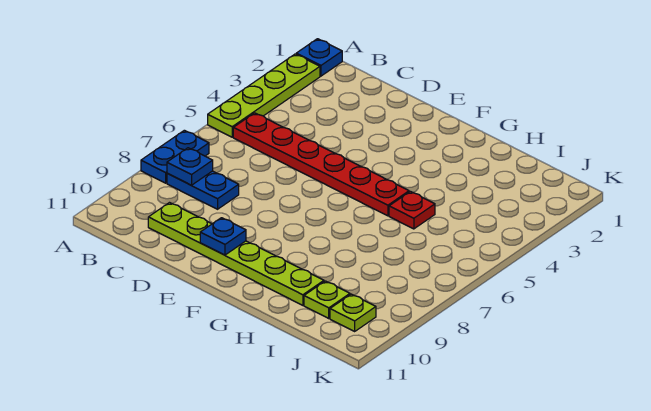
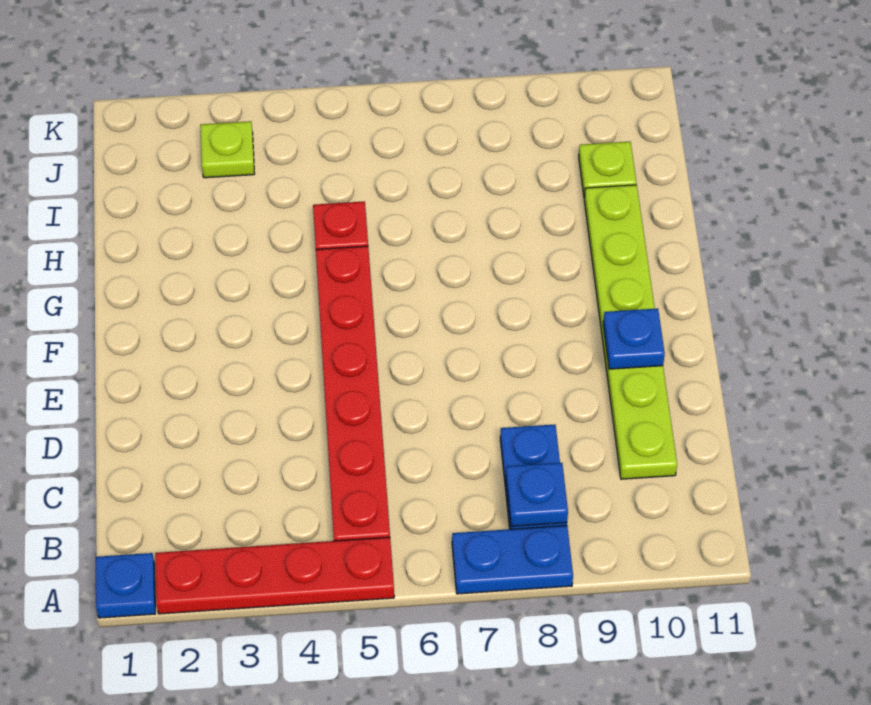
lime 1x4 plate [208,54,320,137] -> red 1x4 plate [155,537,394,614]
lime 1x1 plate [330,294,376,331] -> lime 1x1 plate moved to [200,121,255,178]

